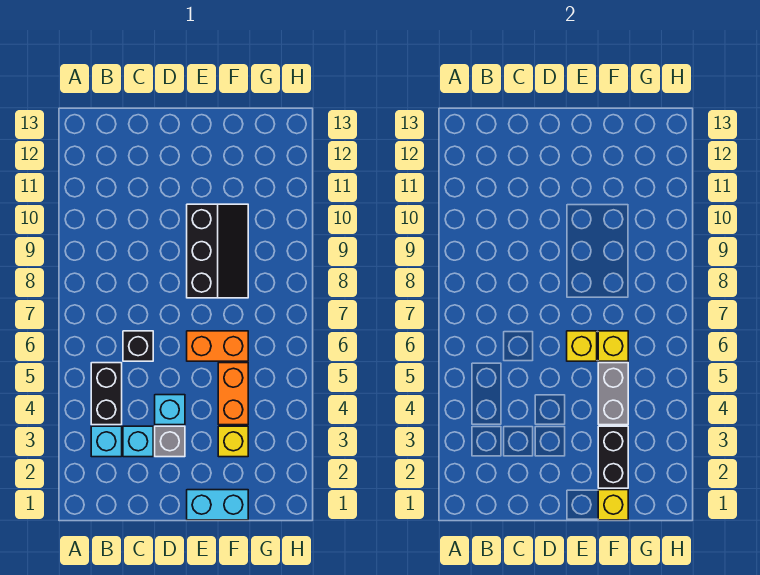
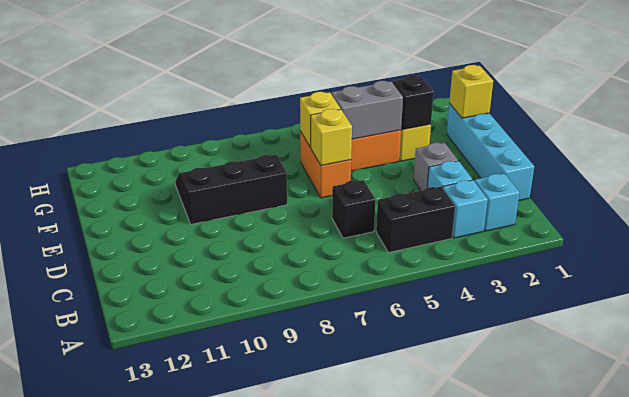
cyan 1x1 brick [155,395,185,425] -> cyan 1x1 brick moved to [475,174,520,231]
cyan 1x2 brick [187,490,248,520] -> cyan 1x4 brick [447,103,534,201]
black 1x2 brick [598,426,628,488] -> black 1x1 brick [393,75,434,130]

